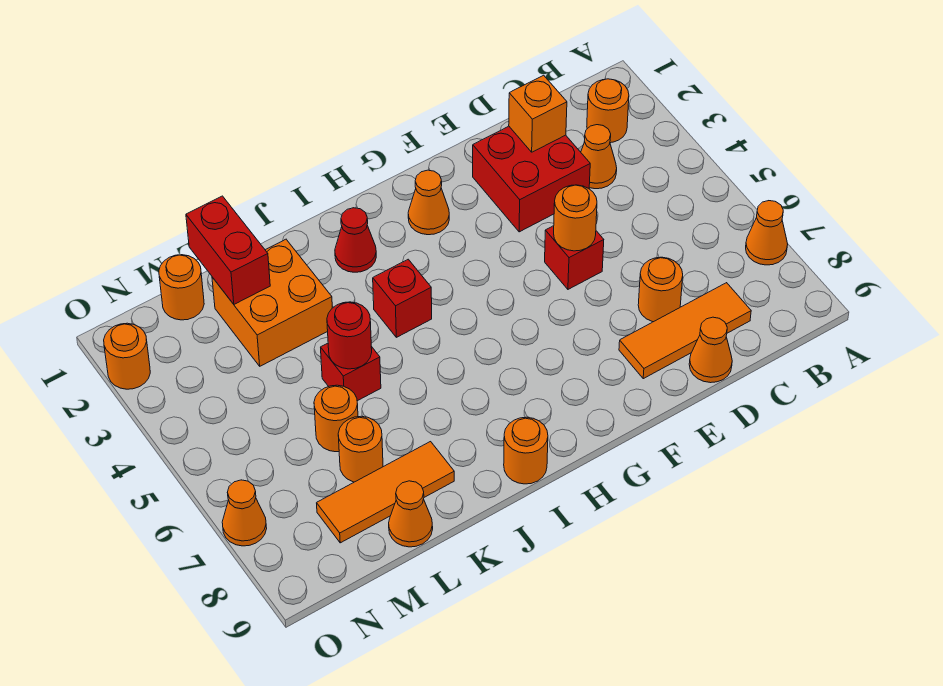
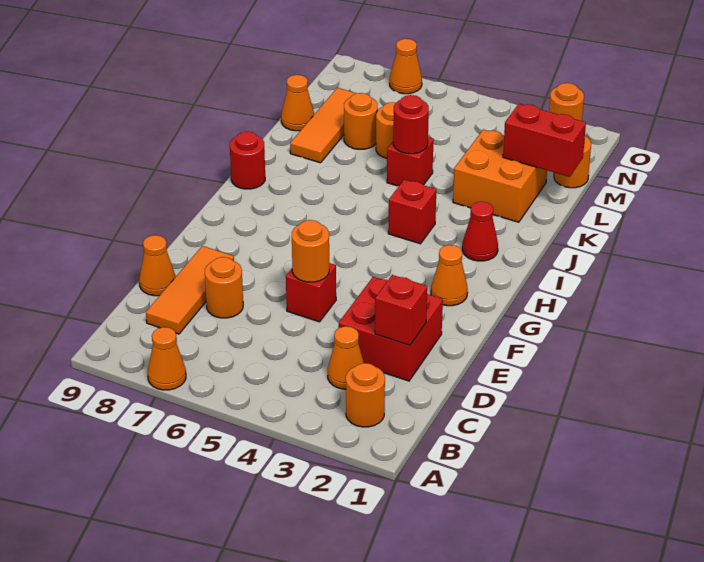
orange 1x1 brick [509,75,567,152] -> red 1x1 brick [375,275,427,345]
orange 1x1 round brick [504,417,548,484] -> red 1x1 round brick [230,132,265,189]

